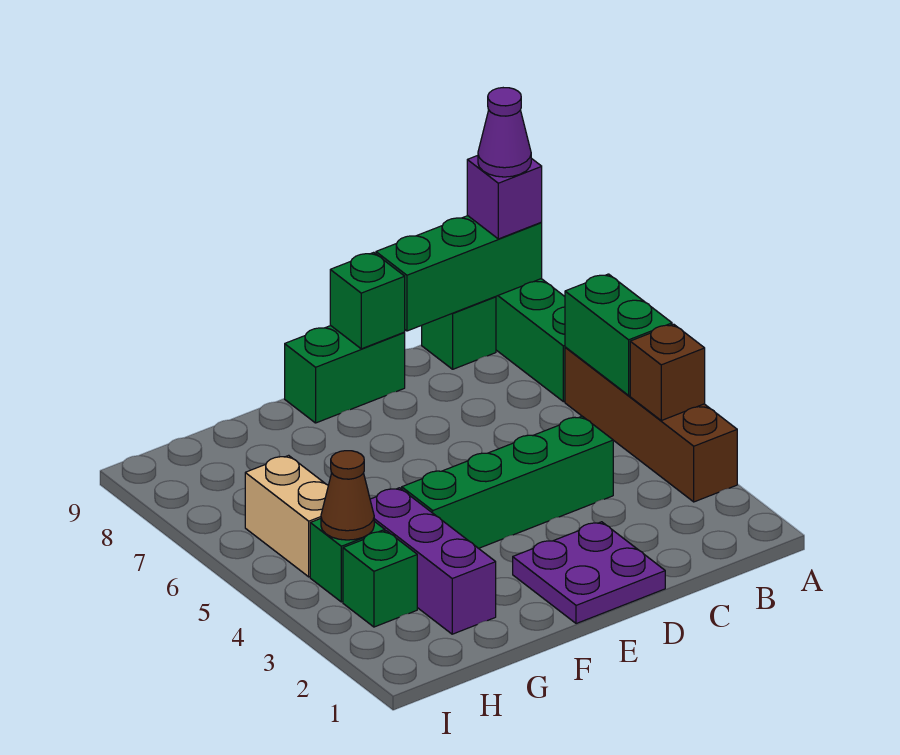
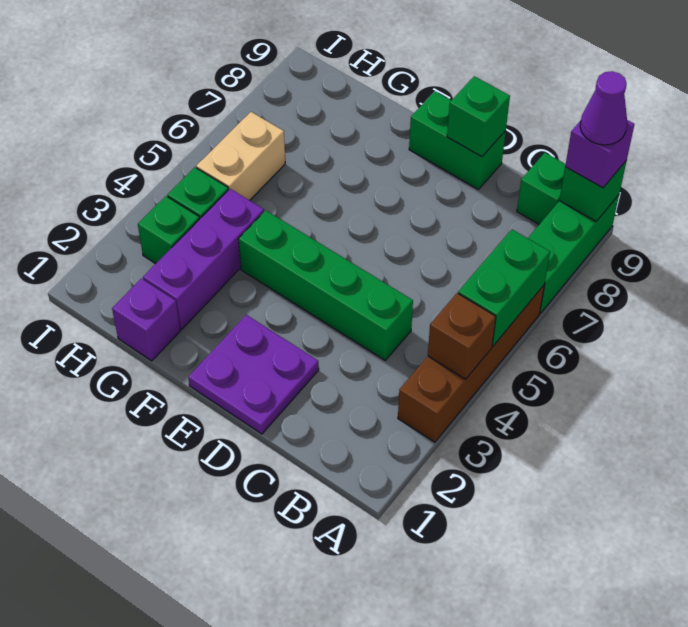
green 1x3 brick [376,216,542,331] -> green 1x1 brick [559,160,627,221]
none -> purple 1x1 brick [112,279,180,361]
brown 1x1 cone [321,451,374,540] -> none

